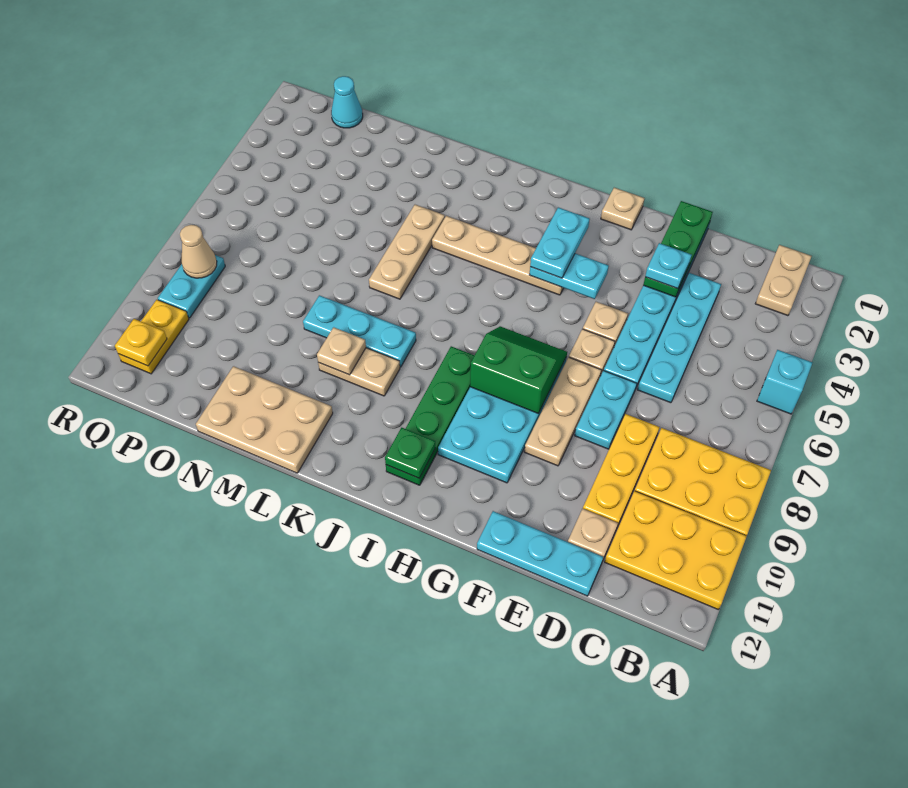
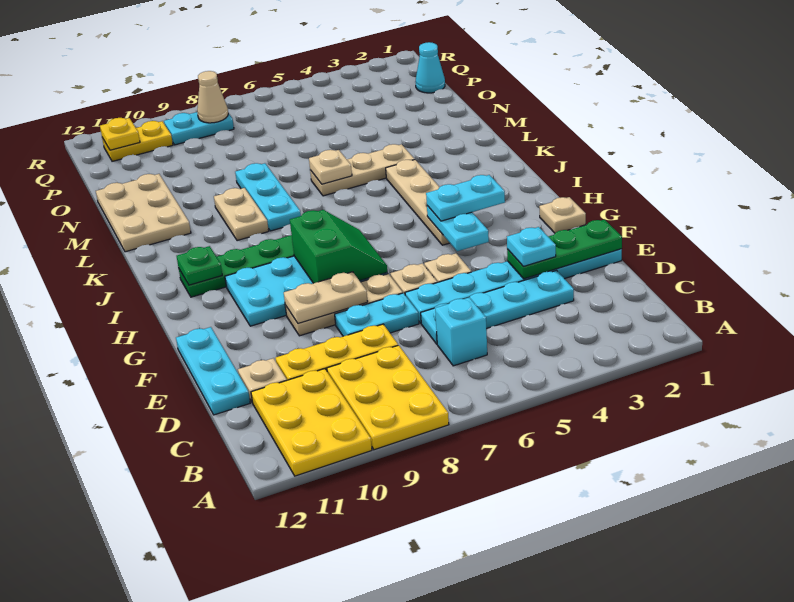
cyan 1x1 brick [757,350,812,414] -> cyan 1x1 brick moved to [435,297,487,366]
tan 1x2 plate [755,245,812,316] -> tan 1x2 plate moved to [284,272,368,324]
tan 1x1 plate [317,327,366,375] -> tan 1x1 plate moved to [309,150,352,184]

